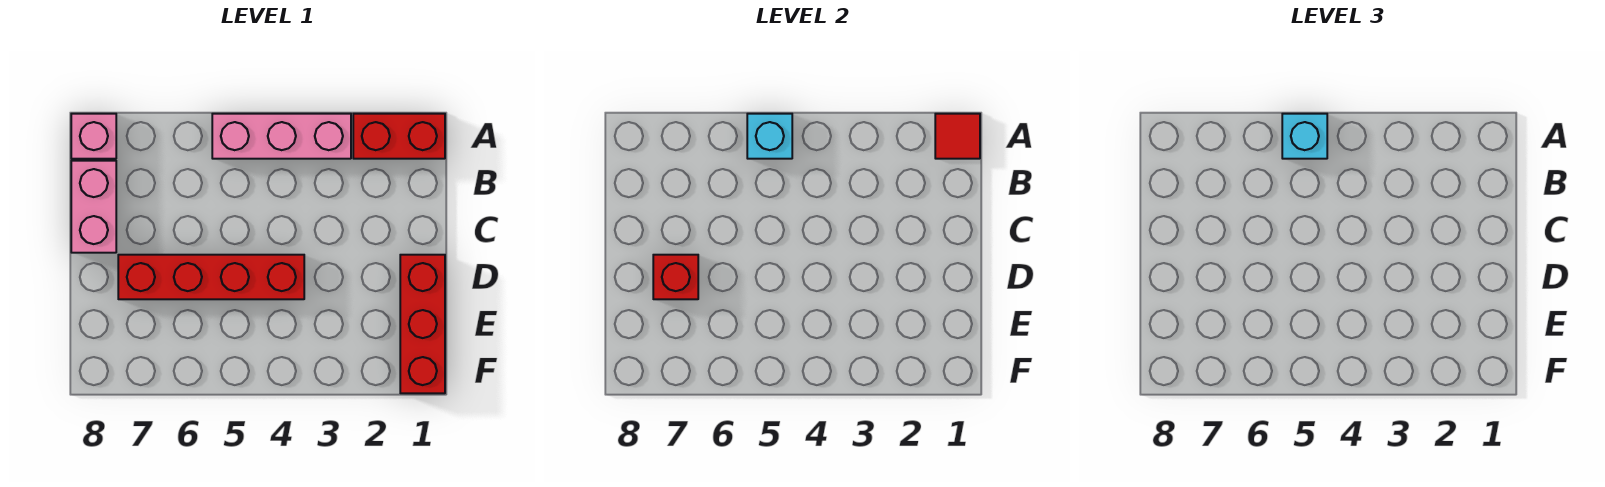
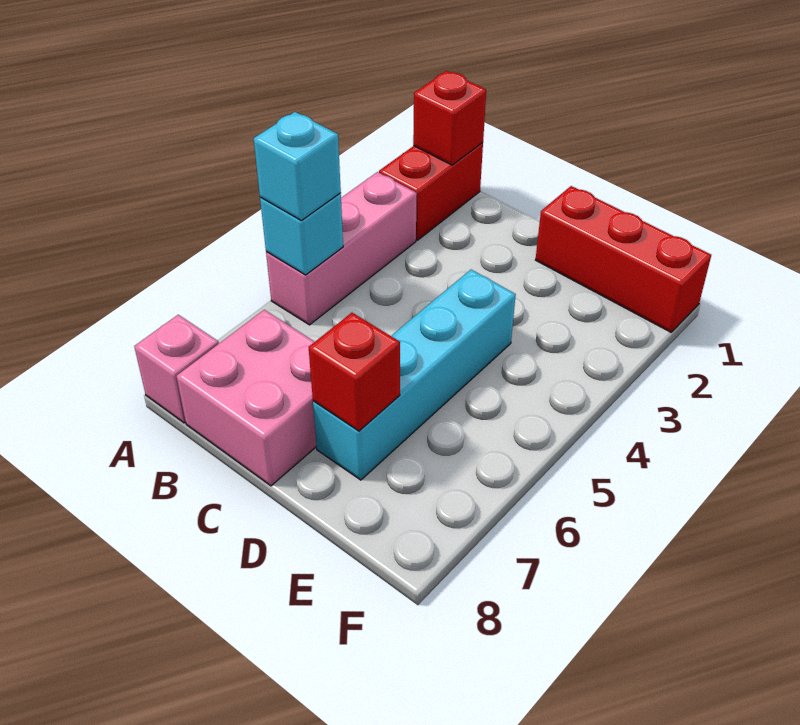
red 1x1 tile [935,114,980,159] -> red 1x1 brick [413,71,486,165]
pink 1x2 brick [71,161,116,253] -> pink 2x2 brick [177,310,317,486]
red 1x4 brick [118,255,304,299] -> cyan 1x4 brick [313,270,516,480]

